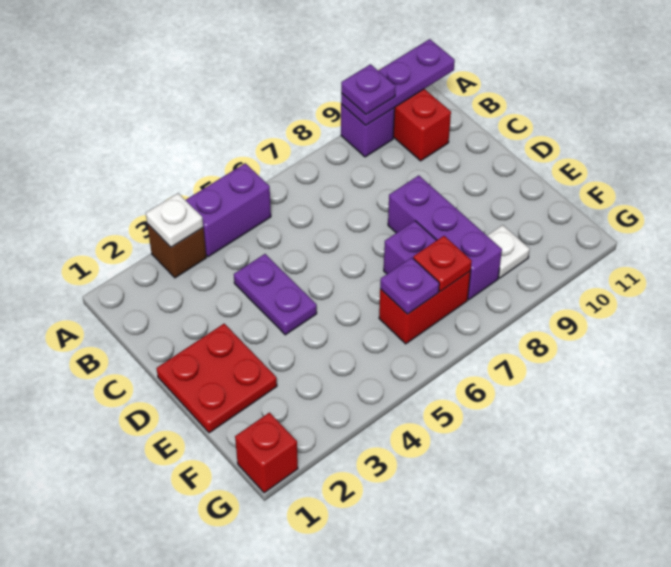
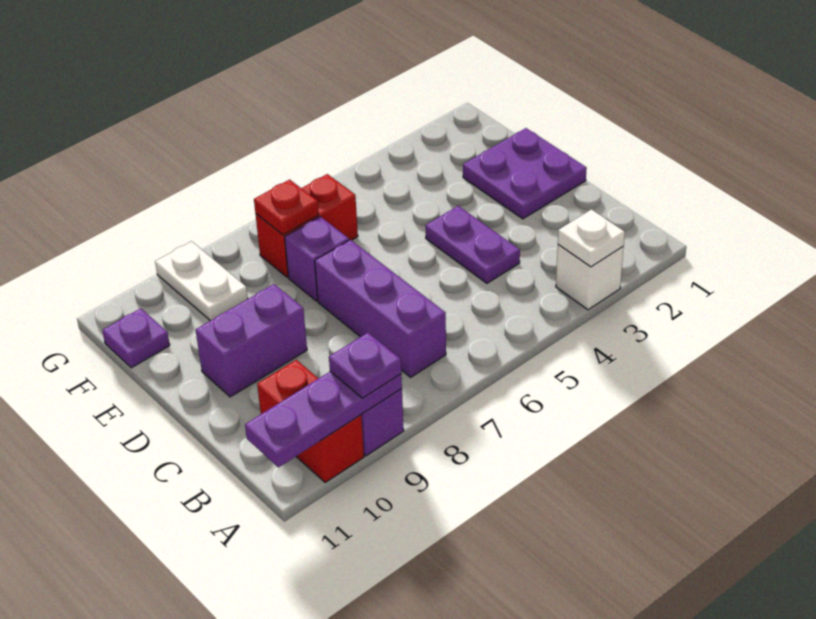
brown 1x1 brick [147,224,206,278] -> white 1x1 brick [556,245,624,310]
purple 1x2 brick [186,163,271,257] -> purple 1x2 brick moved to [196,284,307,397]
red 2x2 plate [156,324,277,433] -> purple 2x2 plate [463,128,587,219]
purple 1x3 brick [388,175,502,300] -> purple 1x3 brick moved to [315,240,446,377]
purple 1x1 plate [380,258,439,314] -> purple 1x1 plate moved to [102,308,170,368]
white 1x1 plate [487,225,530,278] -> white 1x2 plate [155,241,248,321]
red 1x1 brick [235,413,298,493] -> none

